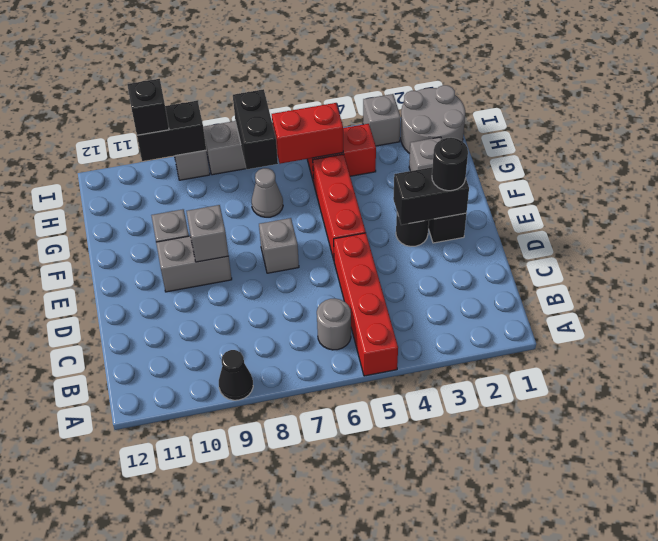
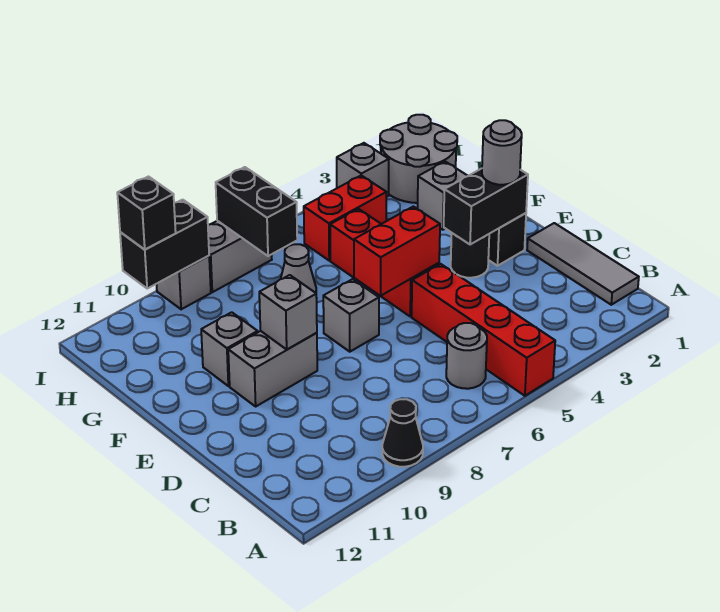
none -> grey 1x3 tile [527,223,639,305]
black 1x1 round brick [432,138,468,191] -> grey 1x1 round brick [482,120,522,185]
red 1x2 brick [272,103,343,164] -> red 1x2 brick moved to [354,206,440,296]

